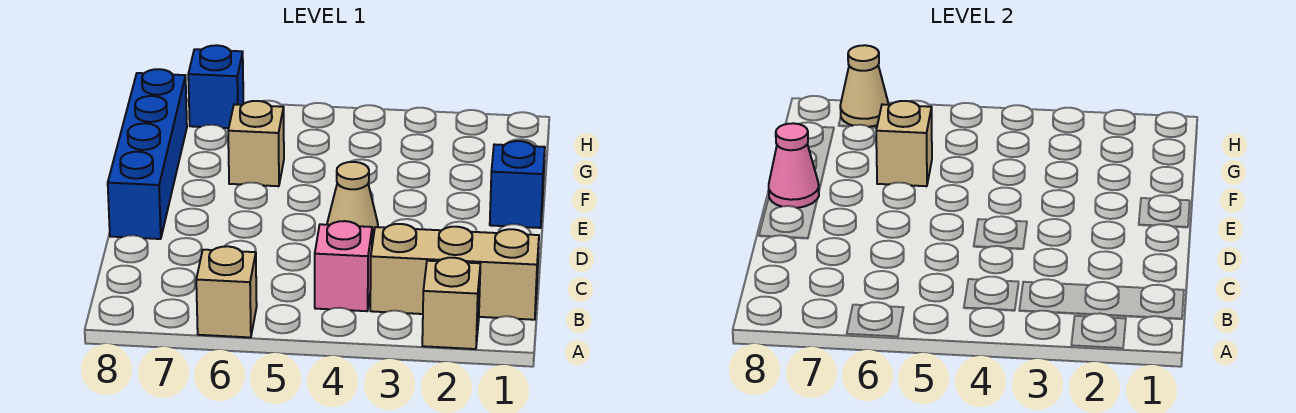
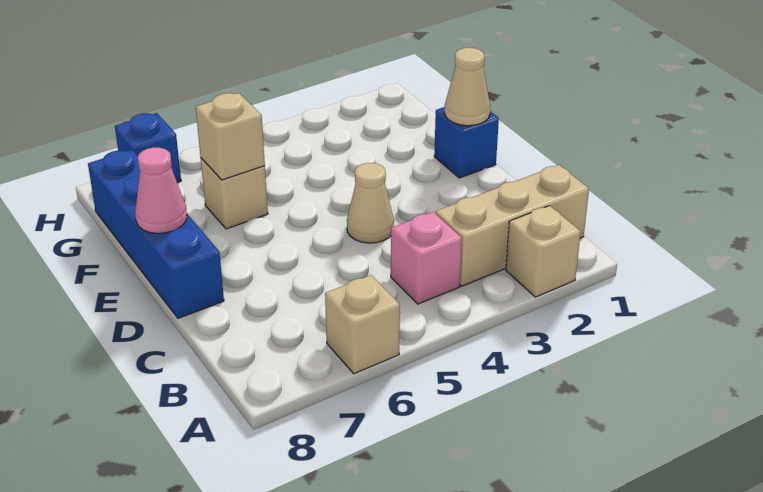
tan 1x1 cone [840,45,888,127] -> tan 1x1 cone moved to [445,48,490,126]

